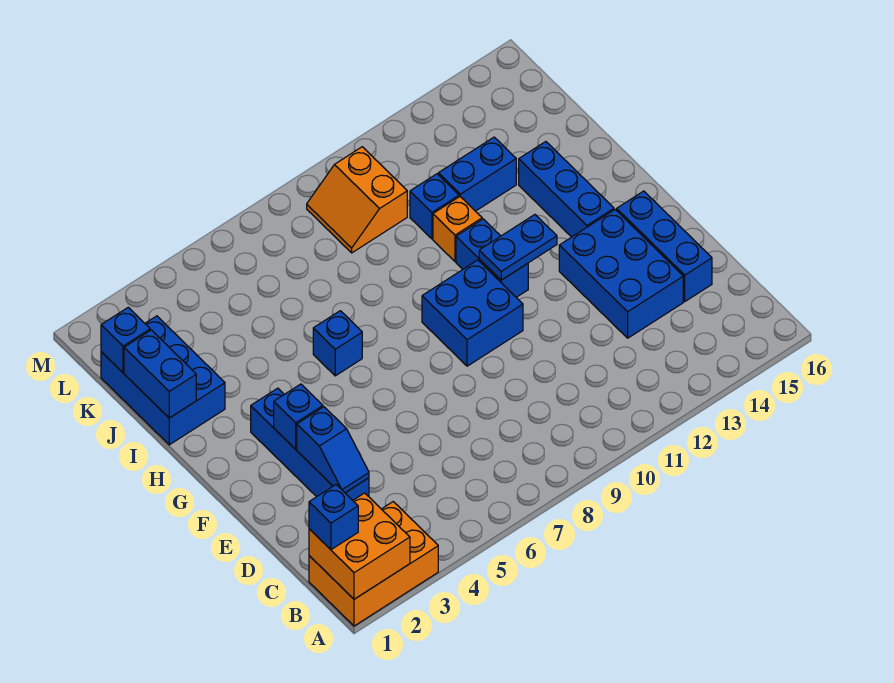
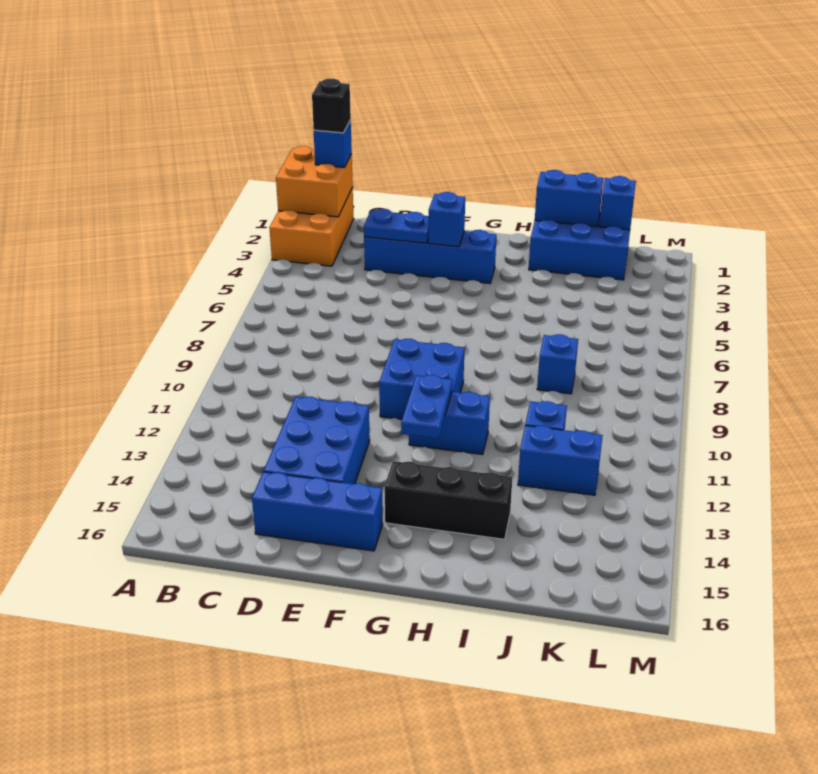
none -> black 1x1 brick [312,79,351,133]
blue 1x2 slope [297,407,369,493] -> blue 1x2 plate [364,209,429,243]
blue 2x3 brick [559,210,683,338] -> blue 2x3 brick turned to [264,397,370,484]
blue 1x3 brick [519,142,614,237] -> black 1x3 brick [385,461,512,539]
blue 1x1 brick [313,311,362,376] -> blue 1x1 brick moved to [537,334,578,394]
orange 1x1 brick [433,197,482,262] -> none
blue 1x2 brick [438,137,516,211] -> blue 1x2 brick turned to [518,425,603,495]
orange 2x2 slope [307,147,407,253] -> none

